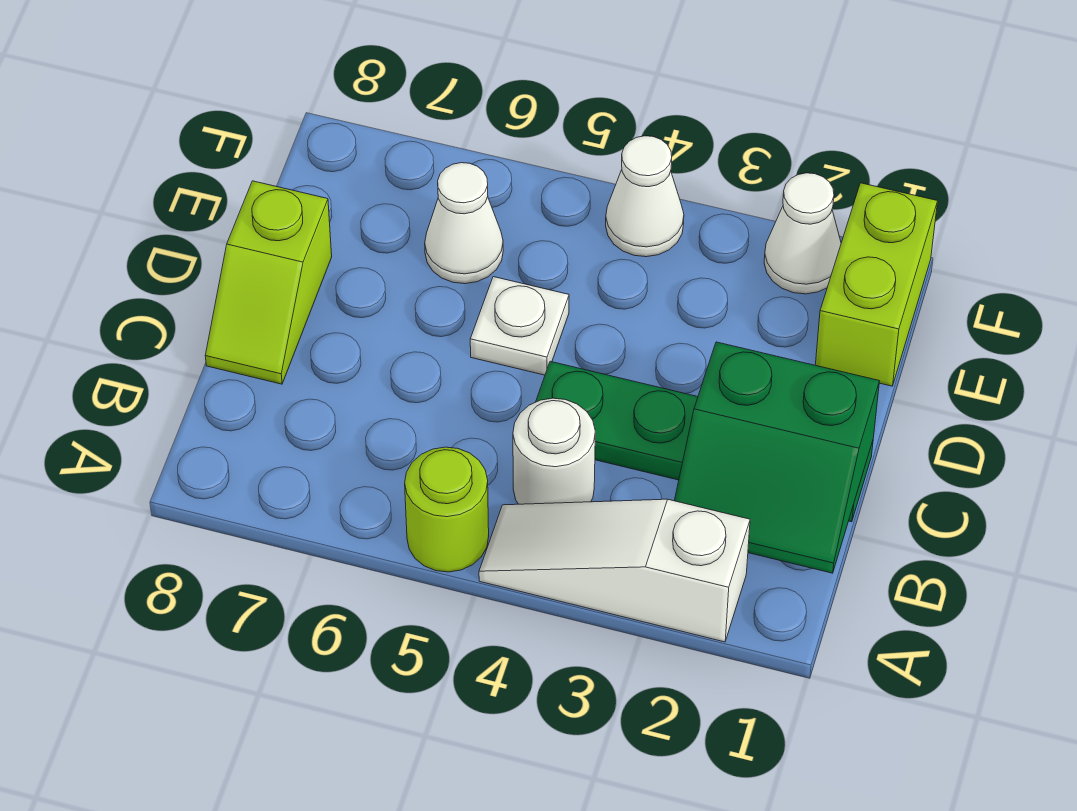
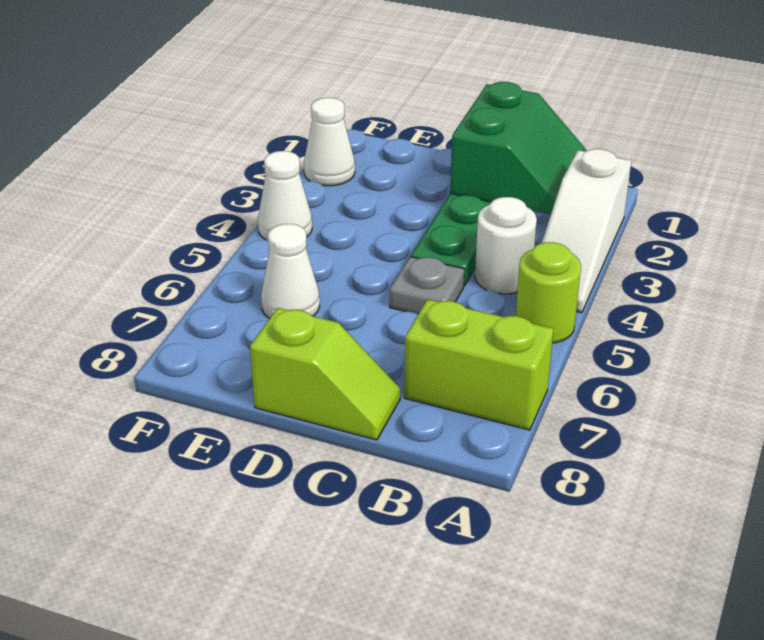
none -> grey 1x1 plate [390,257,465,314]
white 1x1 plate [470,277,569,375] -> none
lime 1x2 brick [815,183,938,386] -> lime 1x2 brick moved to [404,299,554,430]

